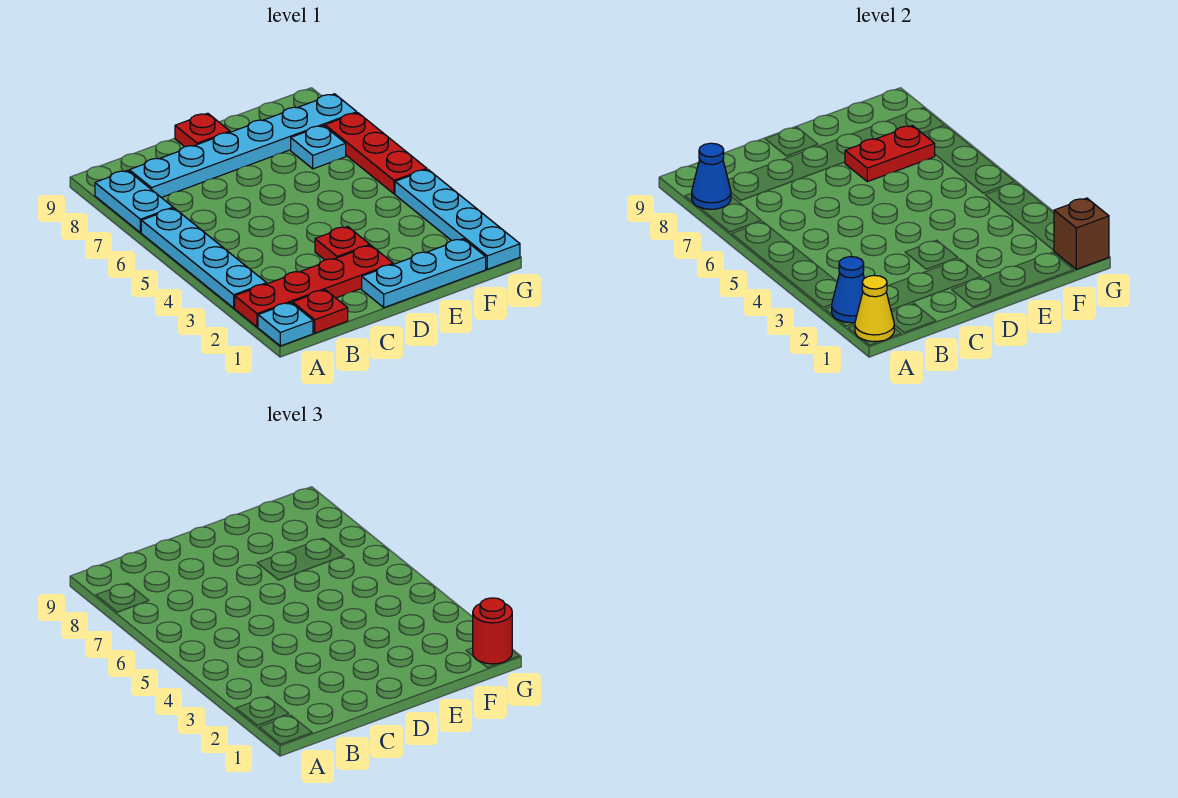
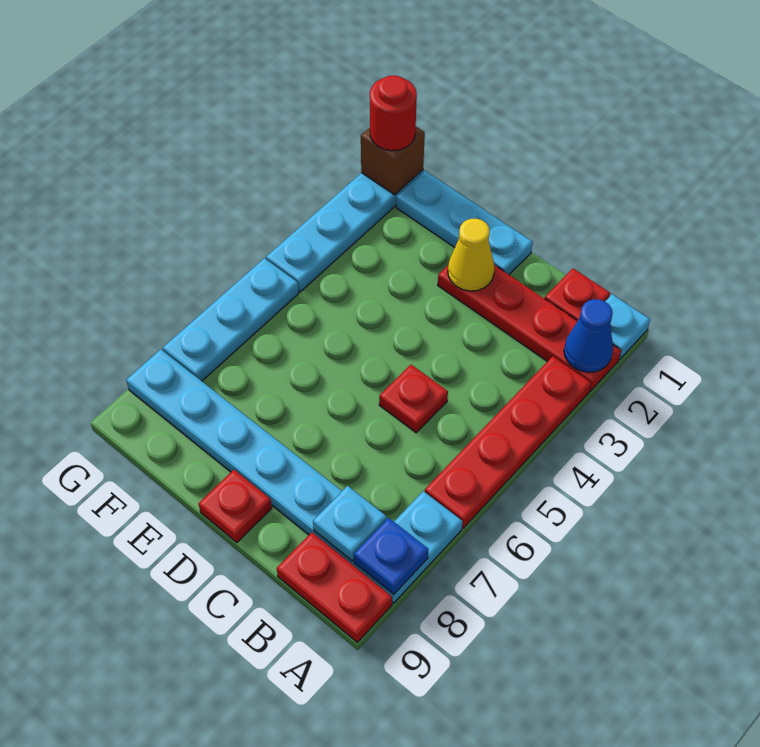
yellow 1x1 cone [855,275,894,342] -> yellow 1x1 cone moved to [448,219,494,291]
cyan 1x4 plate [141,208,267,308] -> red 1x4 plate [425,356,591,528]
blue 1x1 cone [692,143,731,209] -> blue 1x1 plate [354,518,429,594]
red 1x1 plate [315,227,370,260] -> red 1x1 plate moved to [379,365,448,433]
red 1x2 plate [845,125,935,182] -> red 1x2 plate moved to [277,533,392,642]
cyan 1x1 plate [291,125,346,169] -> cyan 1x1 plate moved to [313,486,387,561]
red 1x3 plate [325,113,427,194] -> cyan 1x3 plate [163,258,299,381]

